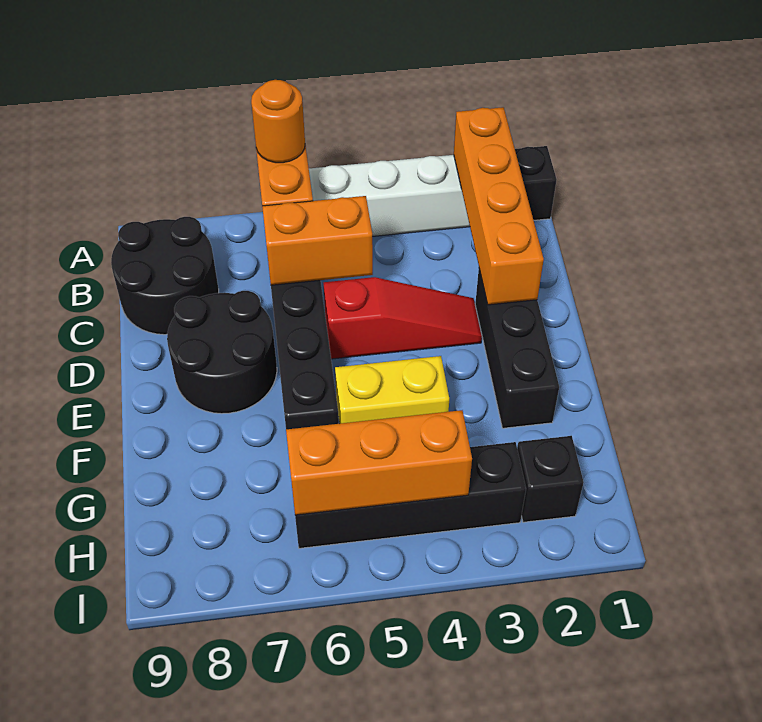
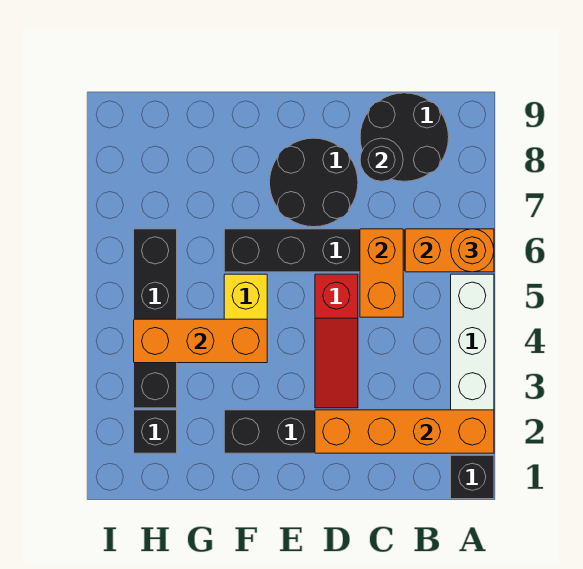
none -> black 1x1 round brick [360,138,403,181]
orange 1x3 brick [286,410,472,515] -> orange 1x3 brick turned to [134,319,267,363]

